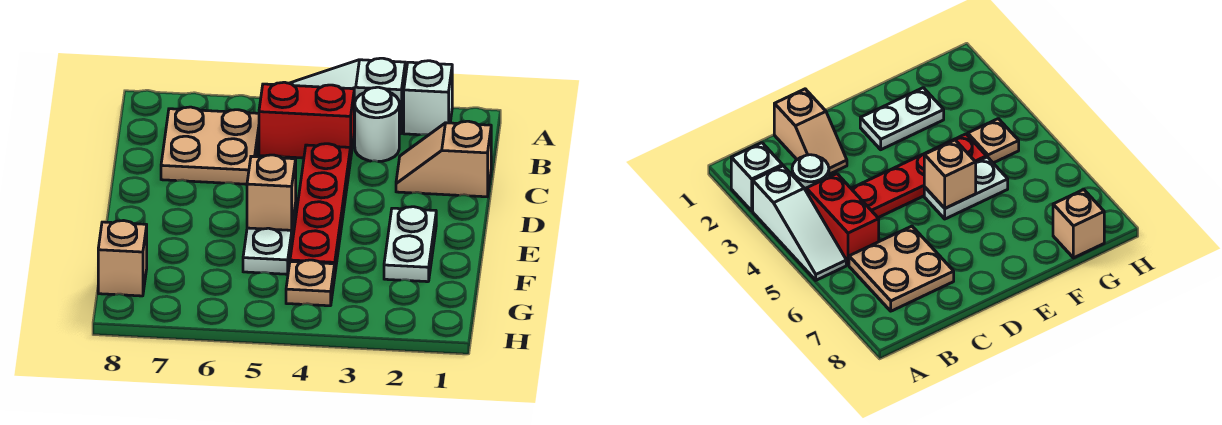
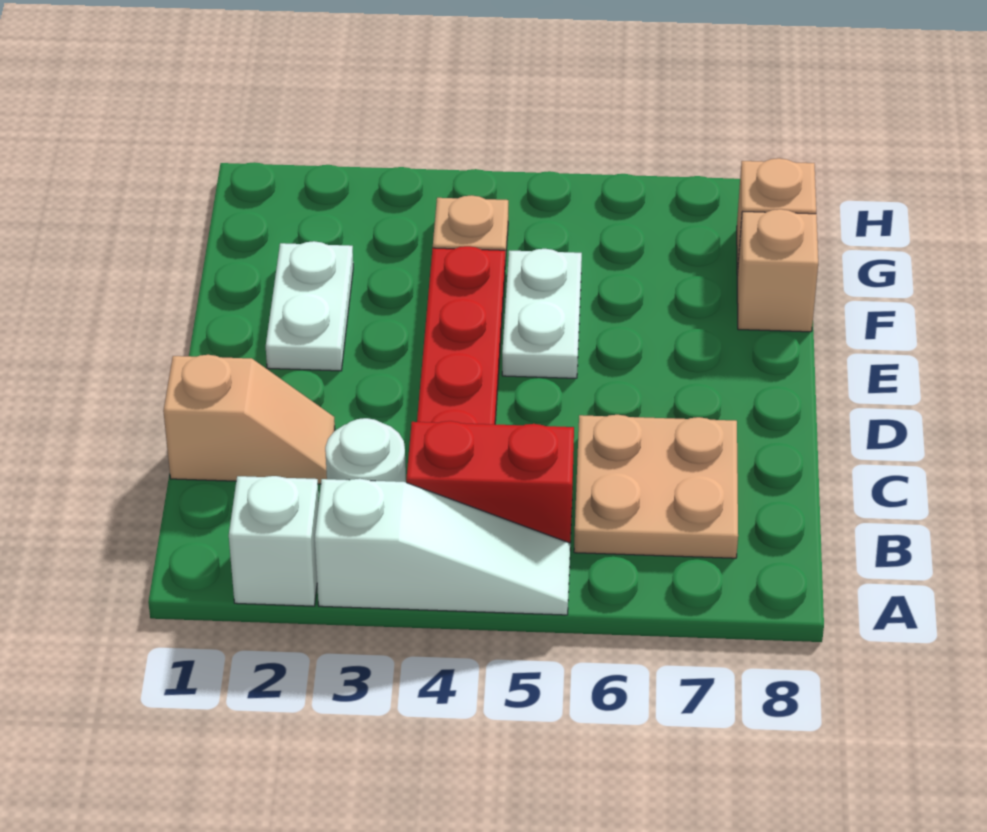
tan 1x1 brick [247,155,296,230] -> tan 1x1 brick moved to [737,209,818,332]

